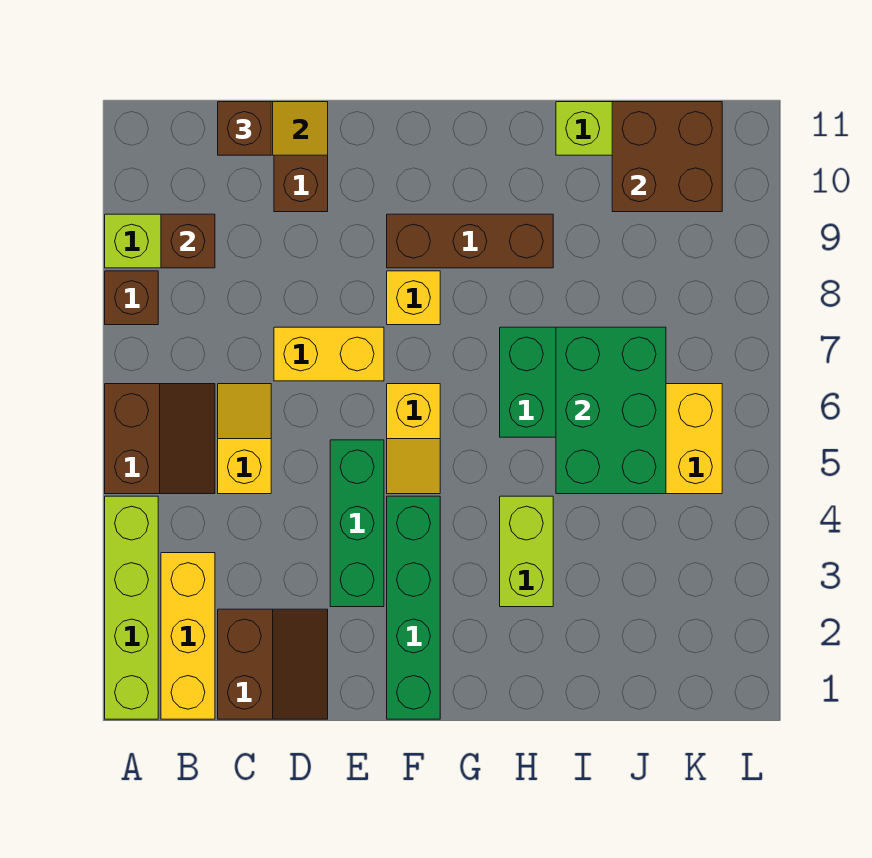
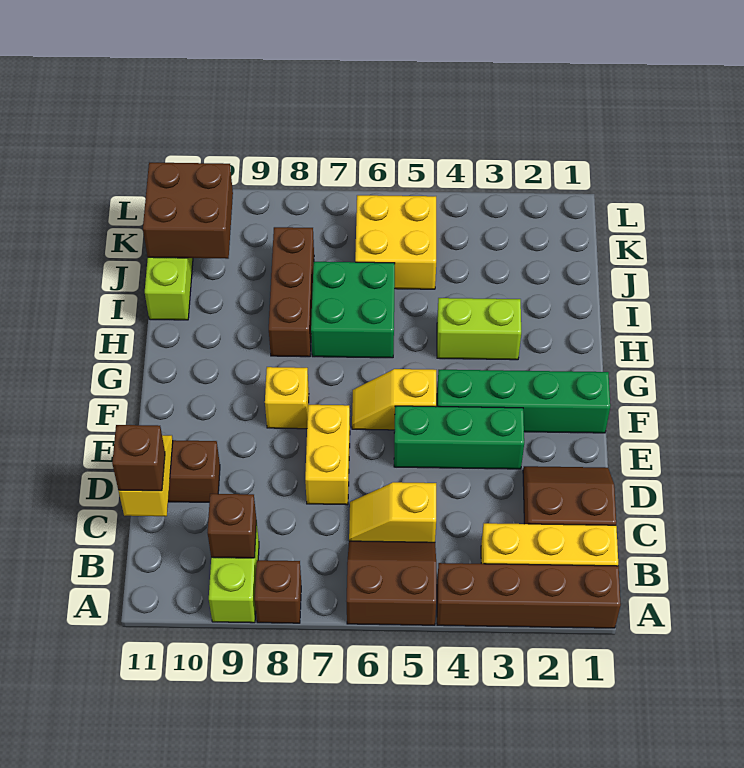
lime 1x4 brick [105,496,158,719] -> brown 1x4 brick [437,563,621,628]
yellow 1x2 slope [387,384,440,494] -> yellow 1x2 slope turned to [352,369,436,430]
brown 1x3 brick [387,214,553,268] -> brown 1x3 brick moved to [269,227,314,357]
green 2x3 brick [556,327,666,494] -> none

